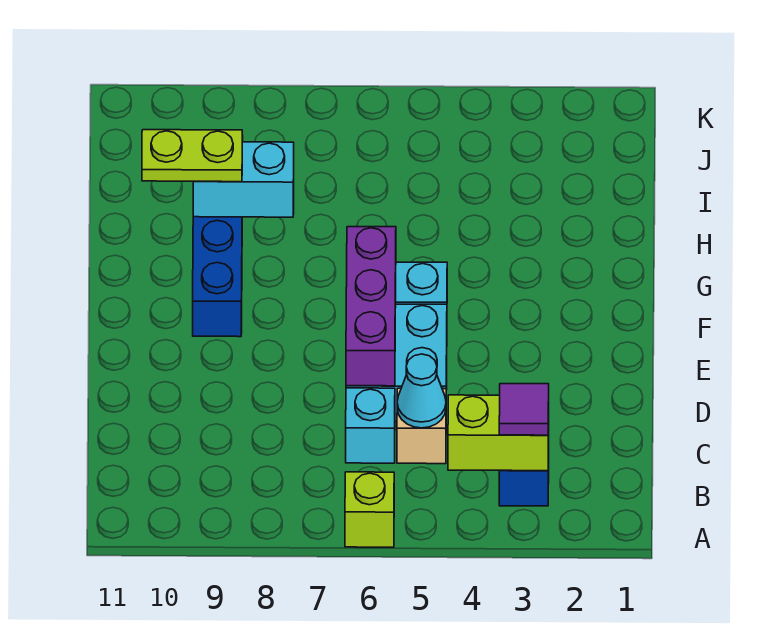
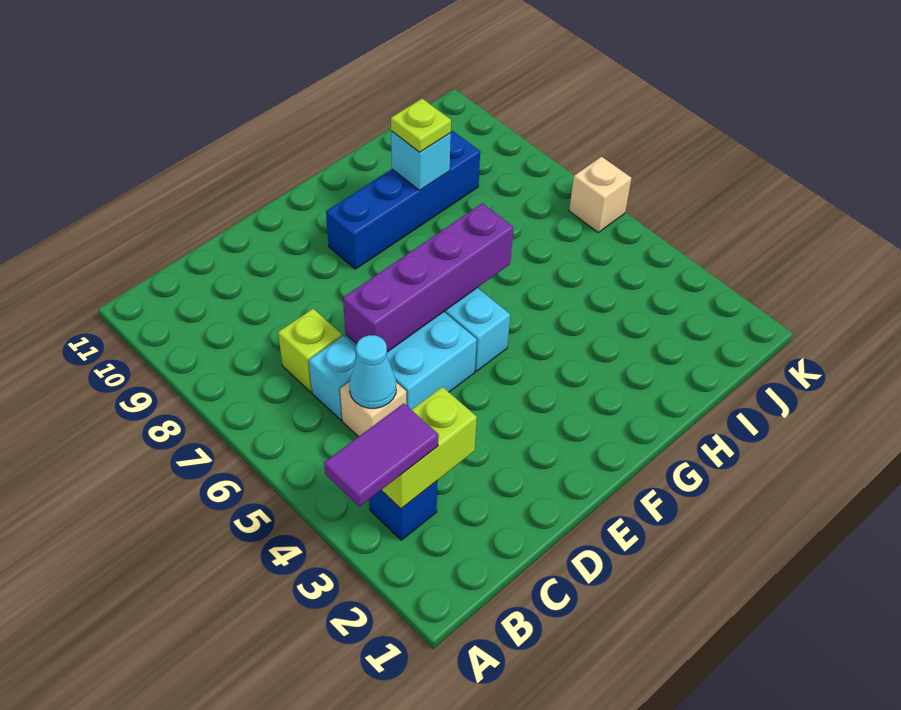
lime 1x1 brick [345,472,394,547] -> lime 1x1 brick moved to [278,309,342,392]
lime 1x2 brick [448,395,549,471] -> lime 1x2 brick turned to [381,387,477,509]
purple 1x1 tile [499,384,549,435] -> purple 1x2 tile [324,403,439,506]
purple 1x3 brick [346,227,396,386] -> purple 1x4 brick [343,203,513,352]
cyan 1x2 brick [193,142,294,217] -> cyan 1x1 brick [391,131,451,190]
lime 1x2 plate [142,130,242,182] -> lime 1x1 plate [391,99,451,152]
none -> tan 1x1 brick [569,157,631,232]

